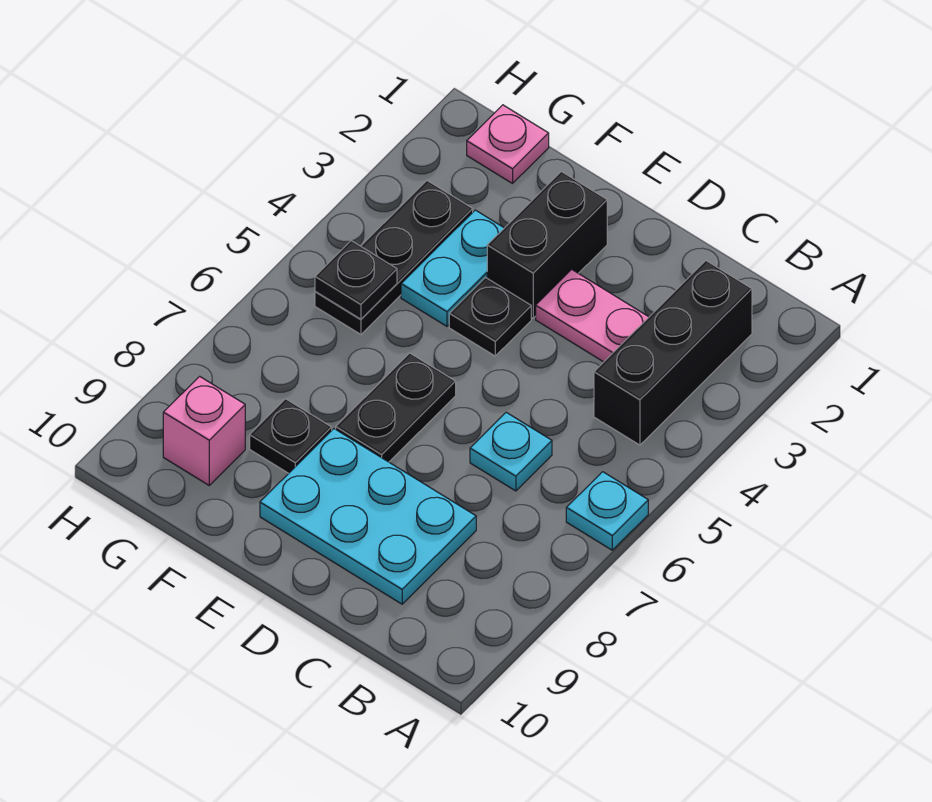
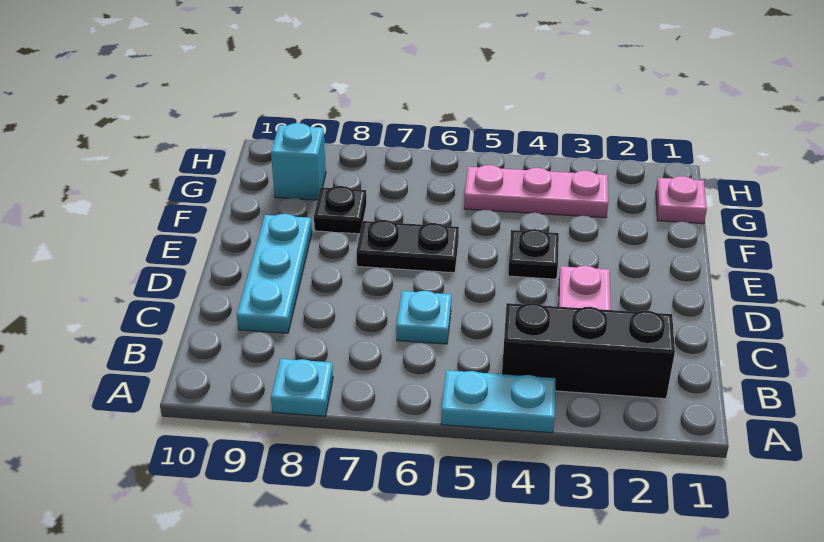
cyan 1x1 plate [566,472,648,550] -> cyan 1x1 plate moved to [271,359,333,416]
cyan 2x3 plate [260,429,476,604] -> cyan 1x3 plate [237,214,312,333]
black 1x2 brick [487,171,607,318] -> none
cyan 1x2 plate [401,210,504,326] -> cyan 1x2 plate moved to [441,370,555,433]
black 1x3 plate [315,181,473,334] -> pink 1x3 plate [464,165,608,218]
black 1x1 plate [315,241,397,319] -> none
pink 1x1 brick [163,376,245,485] -> cyan 1x1 brick [271,123,326,200]

